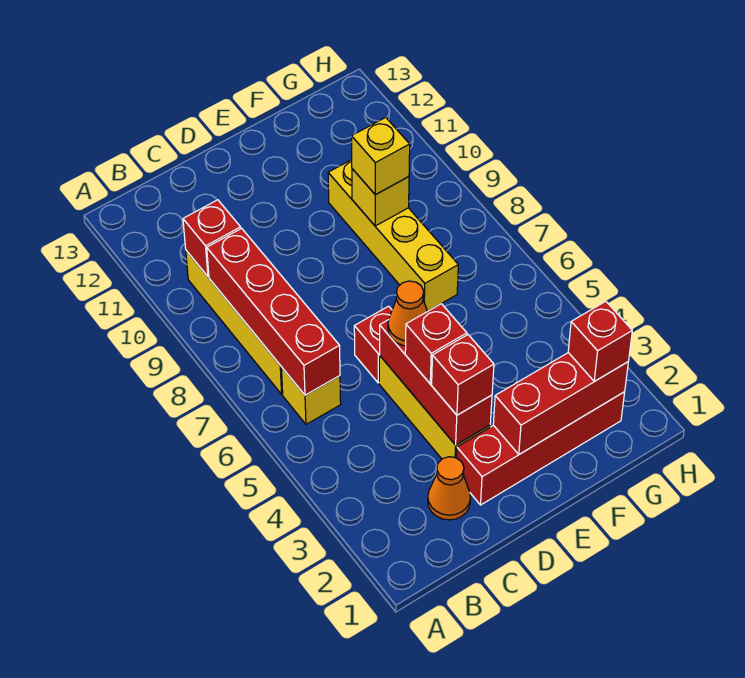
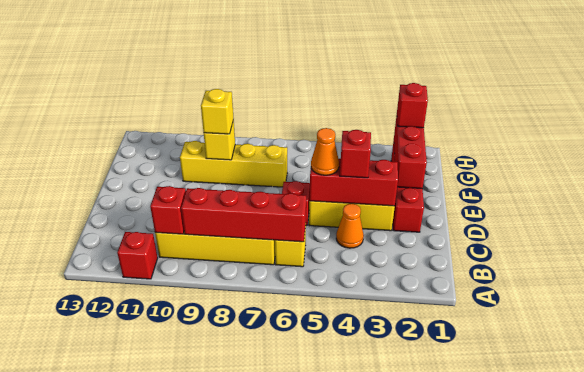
orange 1x1 cone [428,457,471,520] -> orange 1x1 cone moved to [336,203,364,248]
red 1x1 brick [432,335,494,415] -> red 1x1 brick moved to [117,232,158,279]

